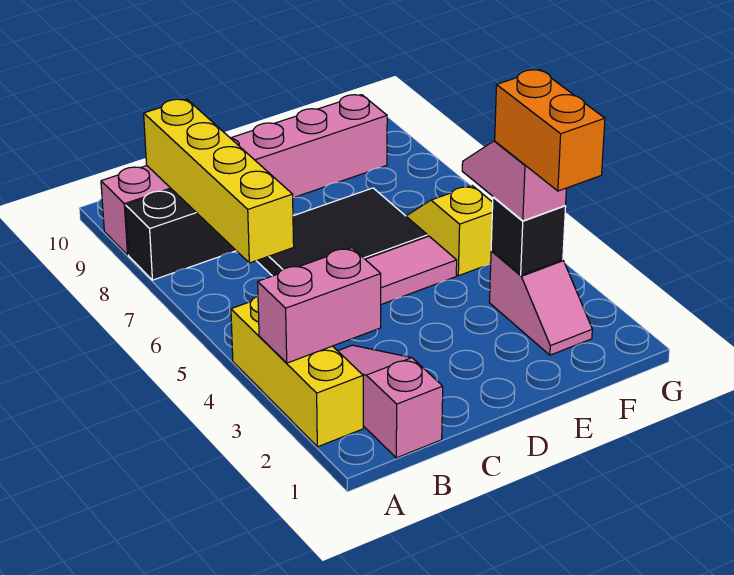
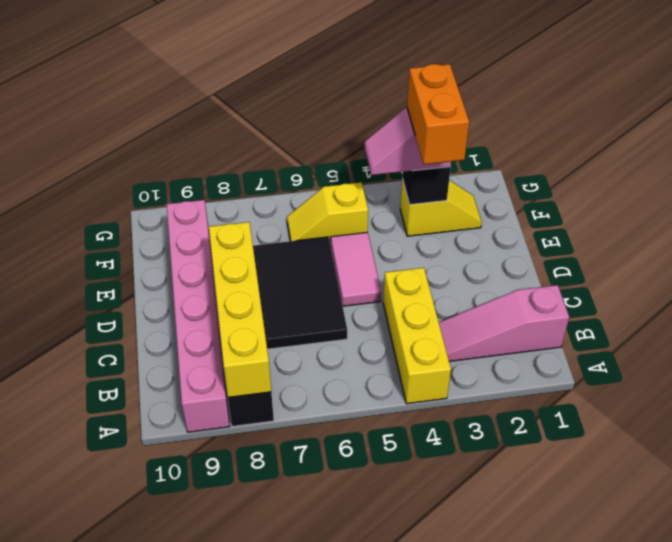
yellow 1x3 brick [231,296,363,447] -> yellow 1x3 brick turned to [383,268,451,404]
pink 1x2 brick [258,248,381,363] -> none
yellow 1x4 brick [144,99,294,263] -> yellow 1x4 brick turned to [209,222,271,397]
pink 1x2 slope [490,251,592,355] -> yellow 1x2 slope [400,179,482,236]
orange 1x2 brick [495,70,605,191] -> orange 1x2 brick turned to [407,64,469,164]

